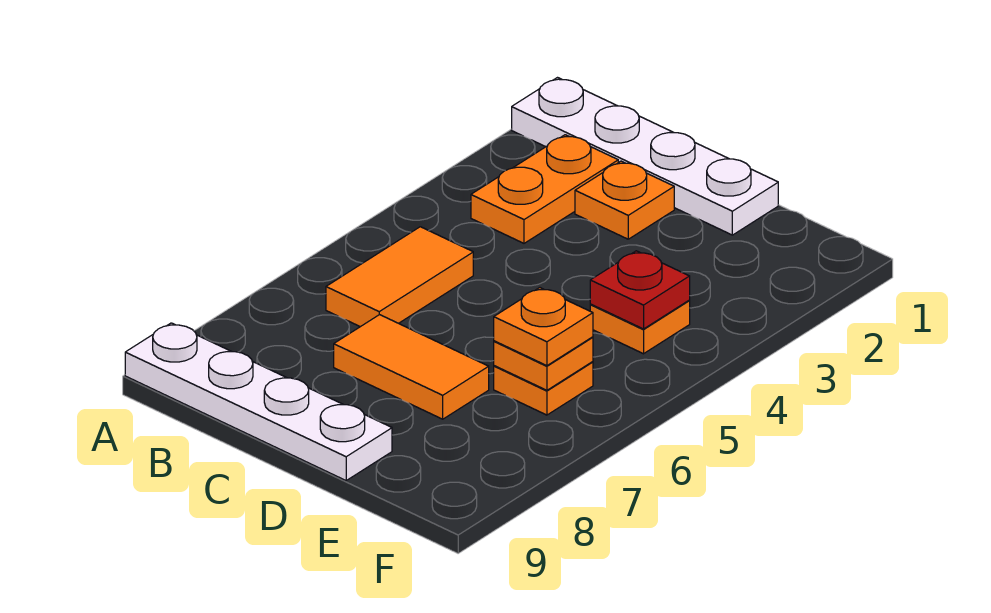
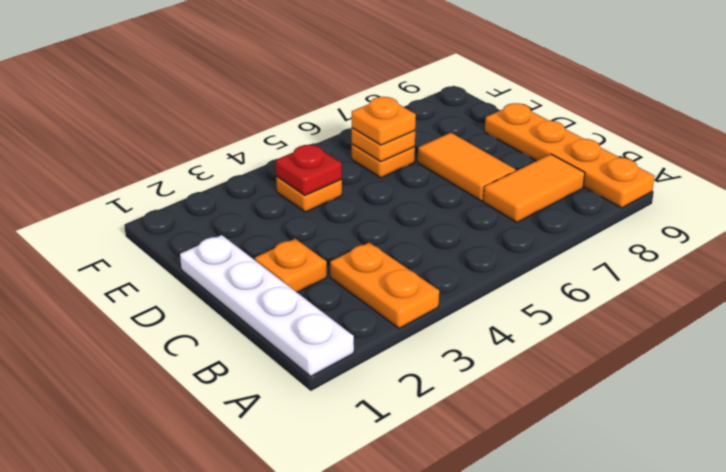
white 1x4 plate [125,323,392,480] -> orange 1x4 plate [485,103,655,208]
orange 1x2 plate [471,135,618,243] -> orange 1x2 plate turned to [330,243,439,328]
orange 1x2 tile [326,227,473,327] -> orange 1x2 tile moved to [483,154,585,222]

